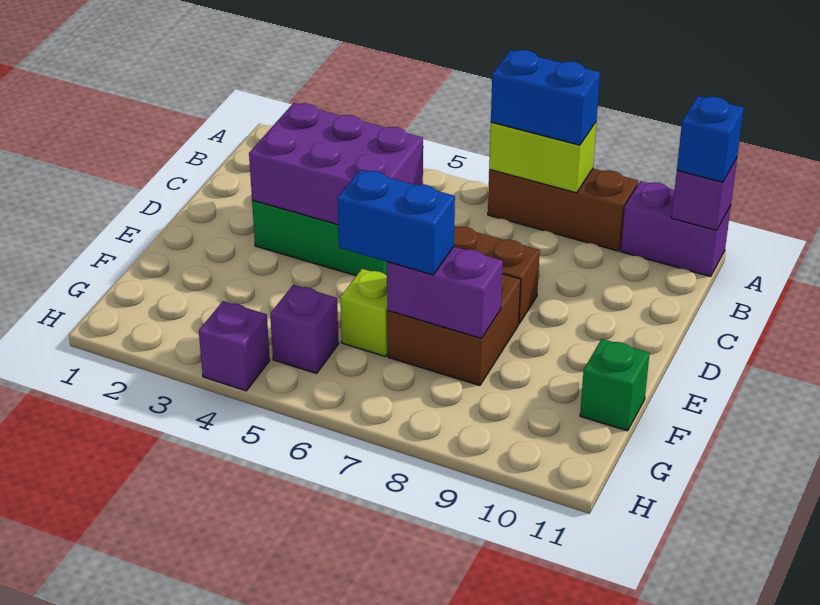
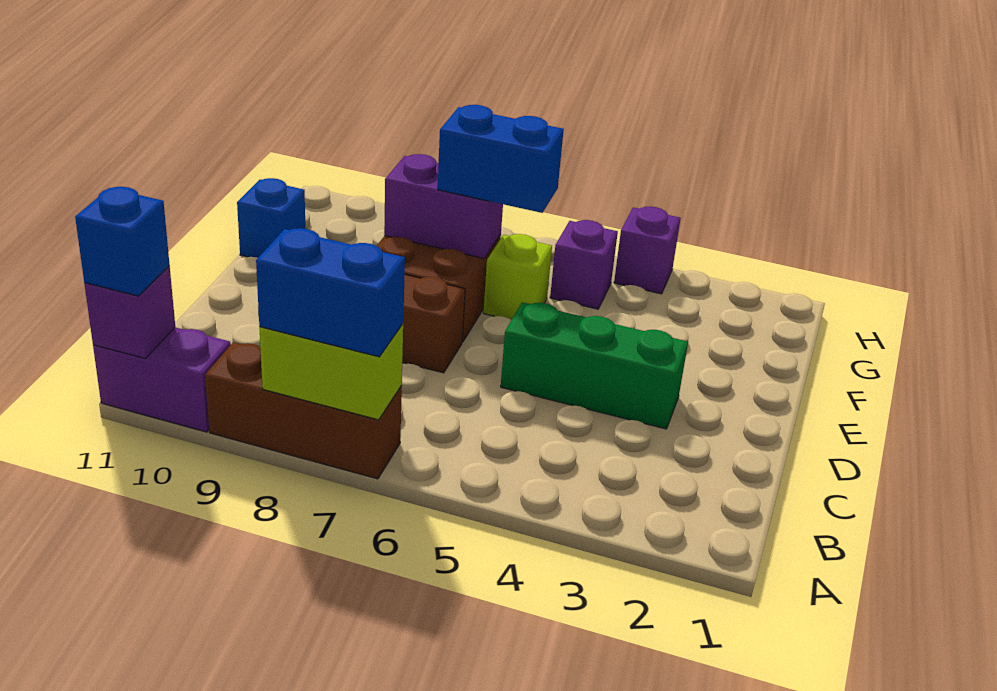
purple 2x3 brick [249,103,423,225] -> none
green 1x1 brick [580,339,650,431] -> blue 1x1 brick [237,178,305,258]

